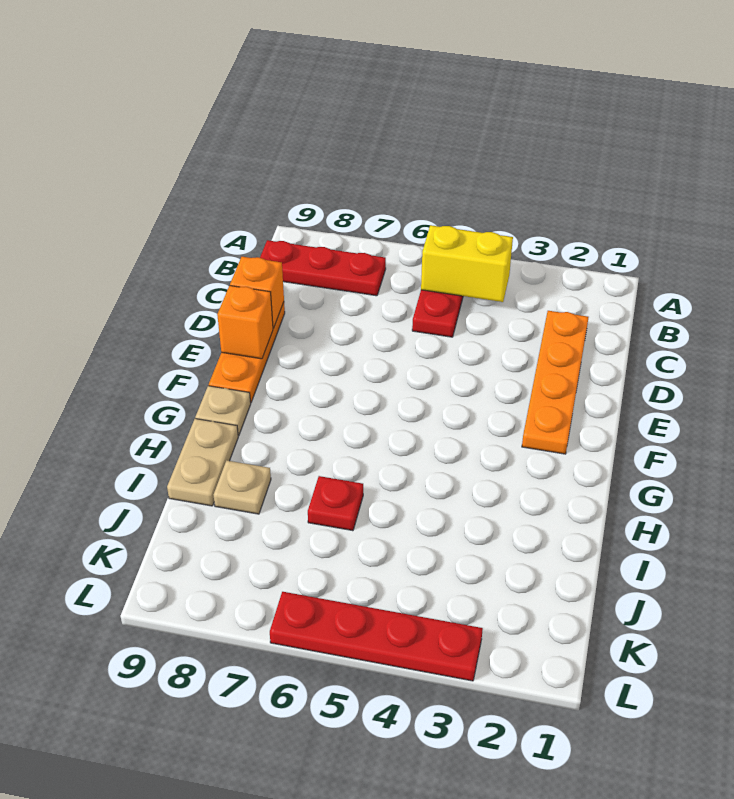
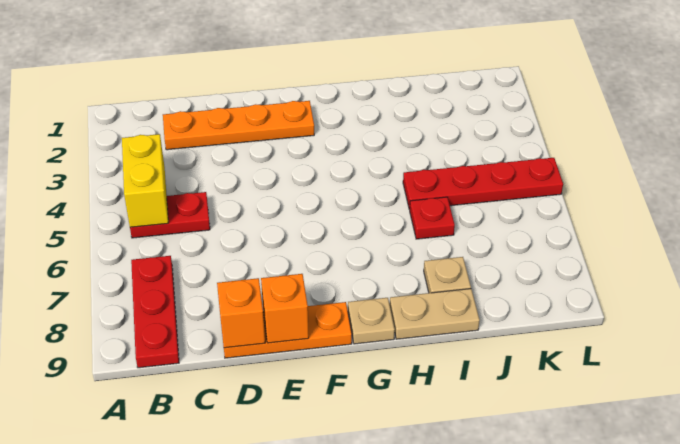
red 1x4 plate [270,592,483,681] -> red 1x4 plate turned to [403,158,563,209]

